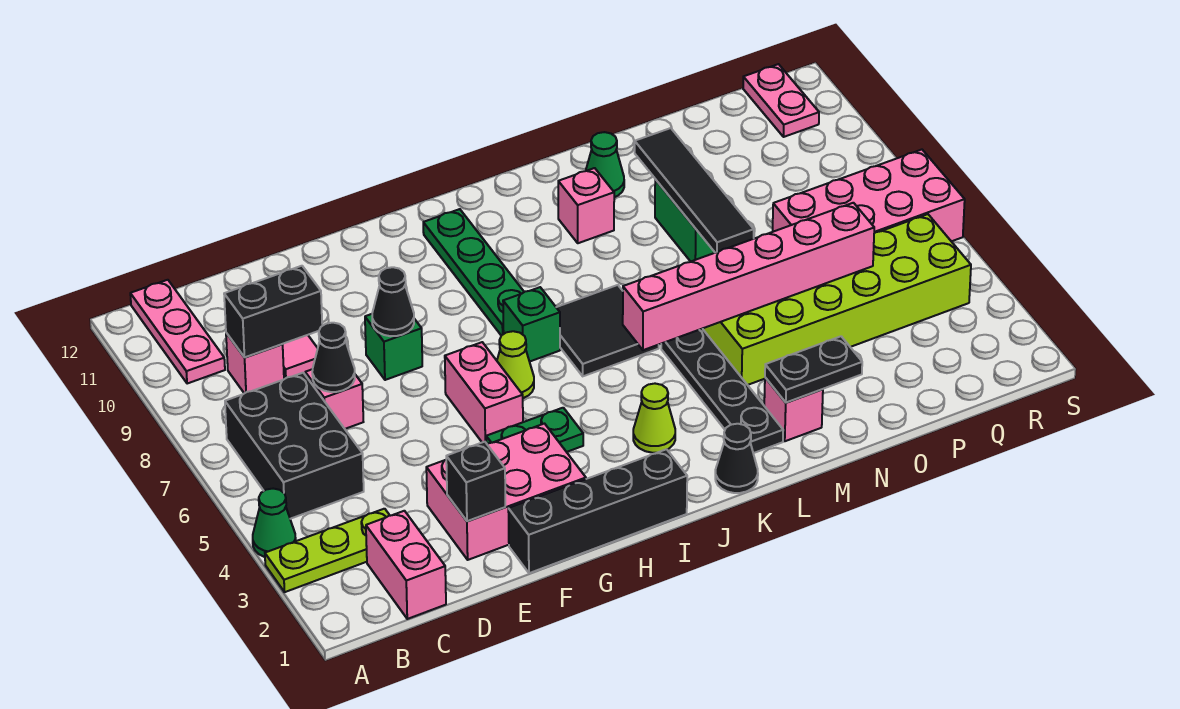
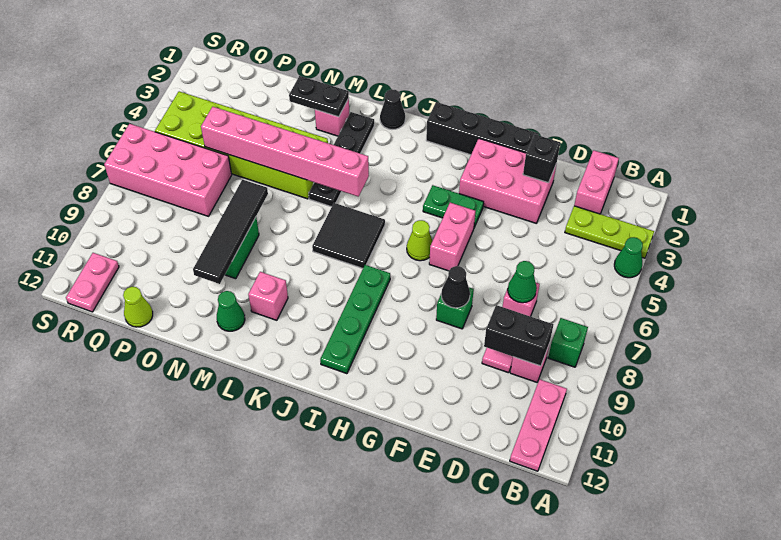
black 2x3 brick [225,373,364,519] -> none
black 1x1 cone [312,323,355,392] -> green 1x1 cone [508,261,537,303]
green 1x1 brick [503,287,560,362] -> green 1x1 brick moved to [548,318,588,367]
lime 1x1 cone [633,384,675,453] -> lime 1x1 cone moved to [123,287,153,327]

